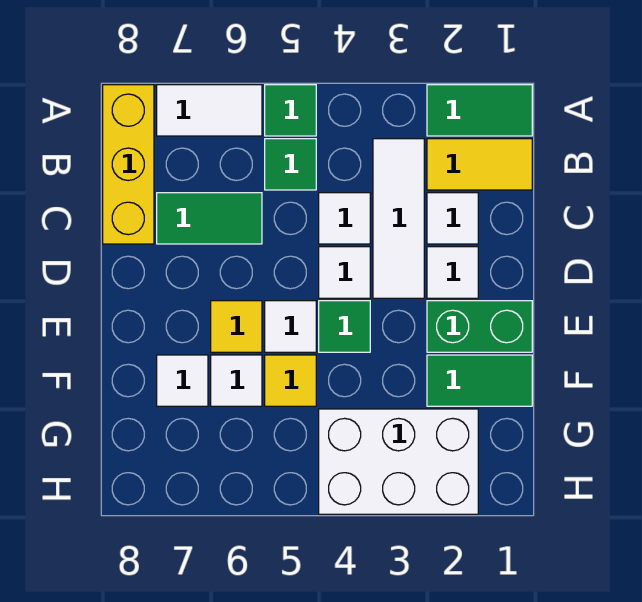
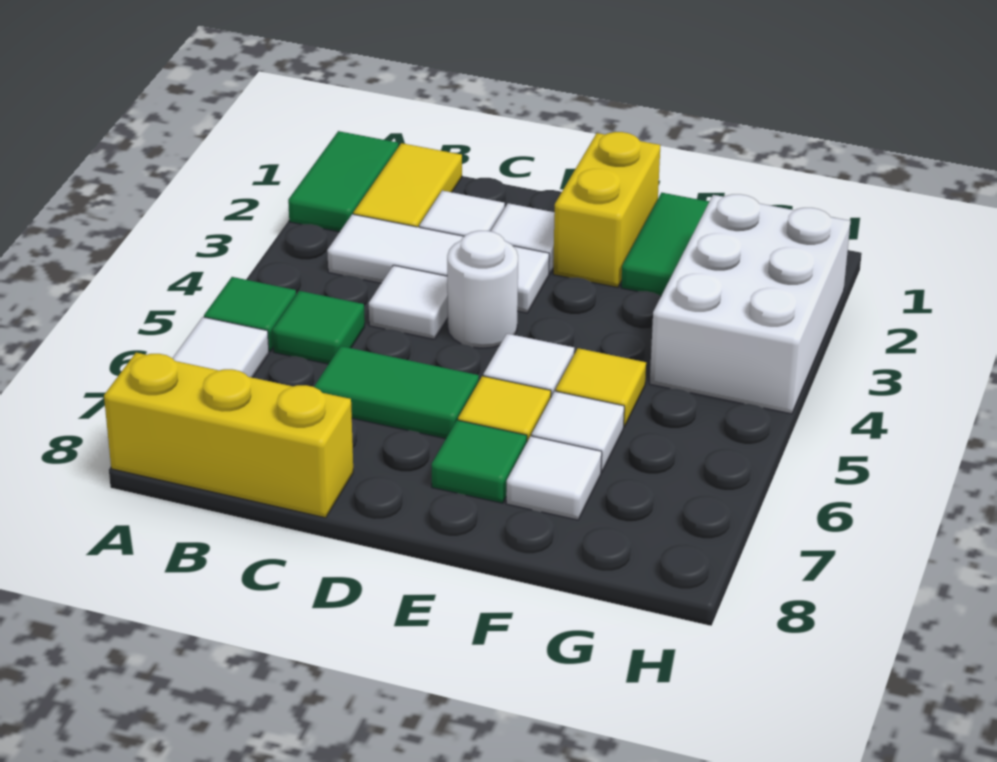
green 1x2 tile [157,193,262,244] -> green 1x2 tile turned to [314,346,479,439]
white 1x1 tile [319,247,370,298] -> white 1x1 round brick [447,231,518,348]
green 1x2 brick [427,301,532,352] -> yellow 1x2 brick [553,132,660,287]
green 1x1 tile [319,301,370,352] -> green 1x1 tile moved to [432,420,527,503]

